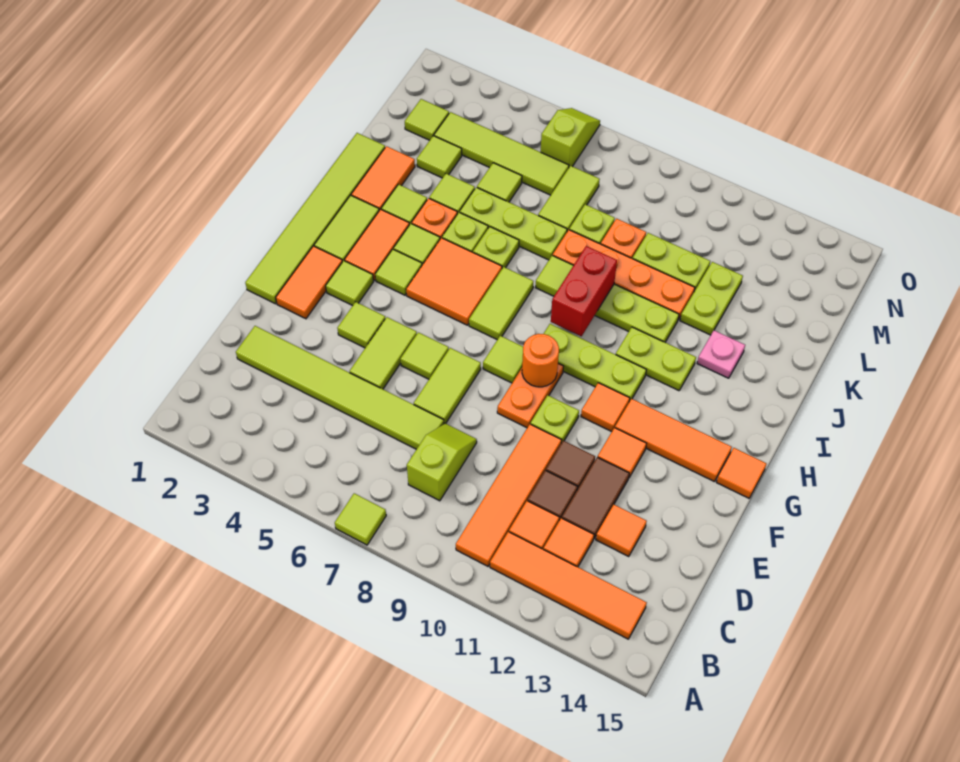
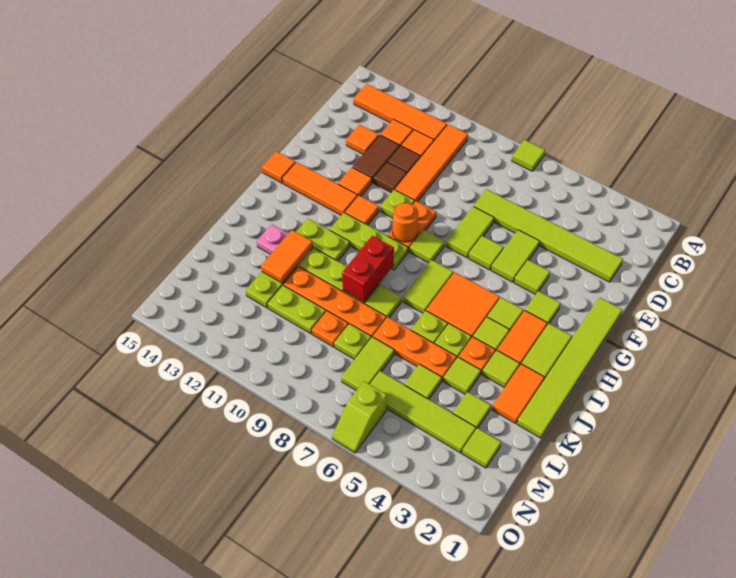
lime 1x2 slope [407,424,477,501] -> none
orange 1x2 tile [276,246,342,319] -> orange 1x2 tile moved to [261,230,313,283]
lime 1x3 plate [460,187,567,260] -> orange 1x3 plate [373,317,457,381]

